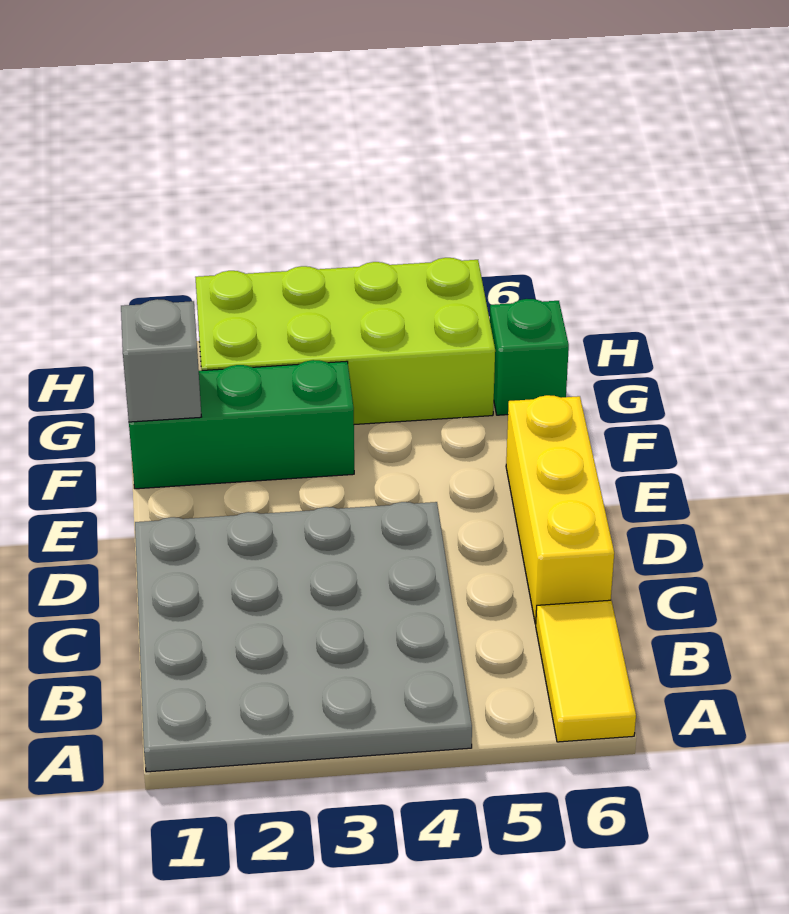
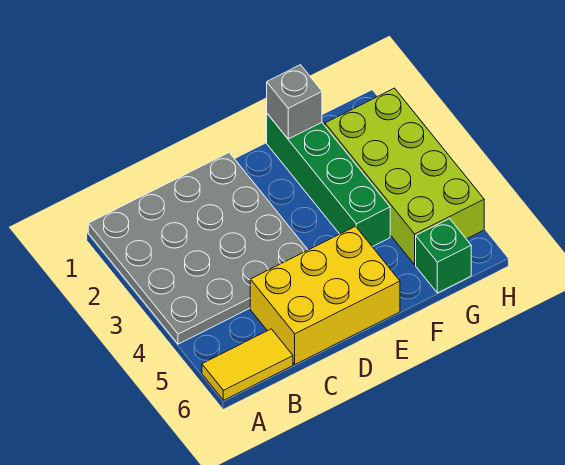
yellow 1x3 brick [506,395,614,624] -> yellow 2x3 brick [250,226,400,364]
green 1x3 brick [129,360,354,489] -> green 1x4 brick [267,114,390,247]

